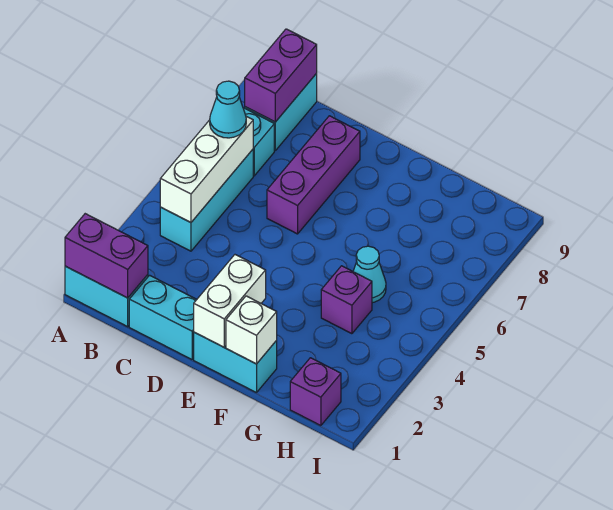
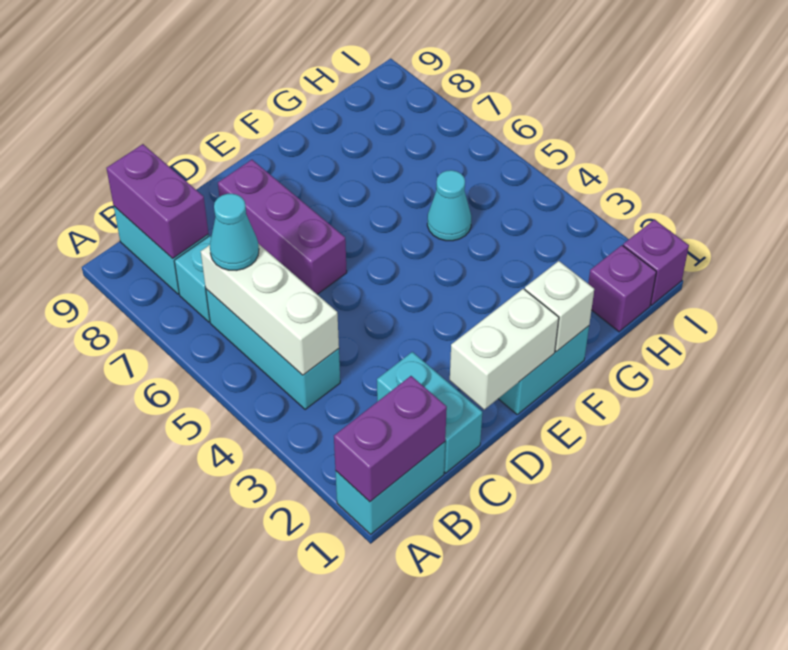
cyan 1x2 brick [129,275,197,359] -> cyan 1x2 brick turned to [377,352,482,473]
white 1x2 brick [194,255,266,347] -> white 1x2 brick turned to [450,289,559,409]
purple 1x1 brick [321,266,372,334] -> purple 1x1 brick moved to [623,220,689,305]

